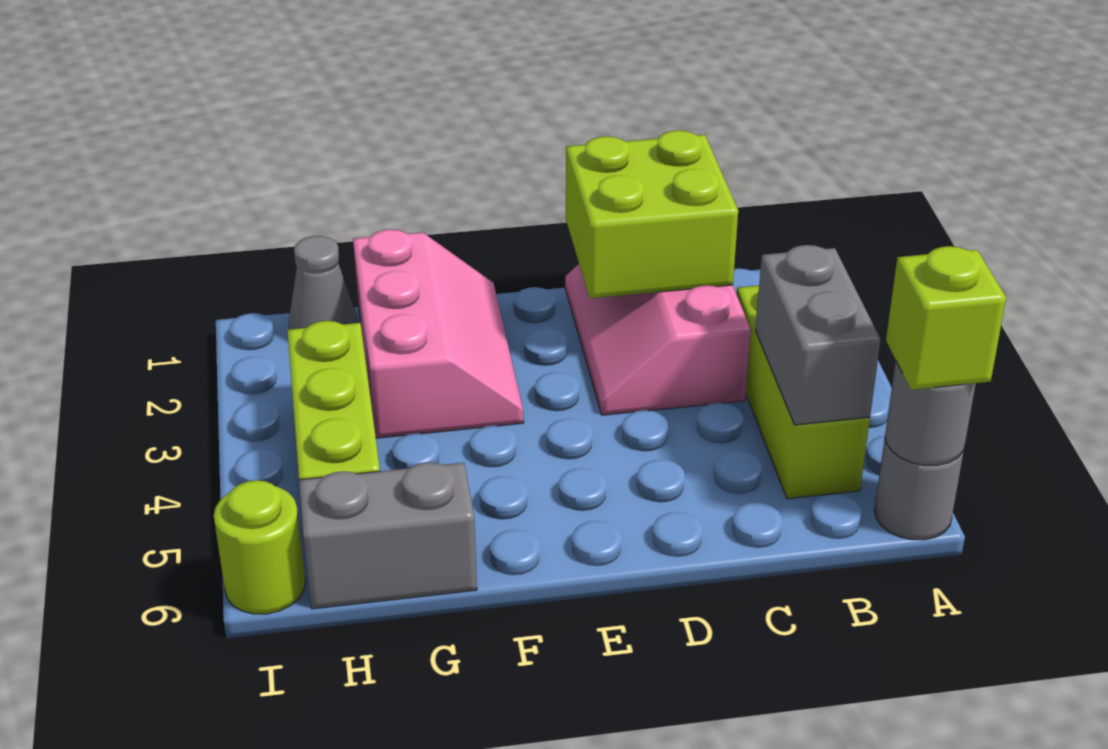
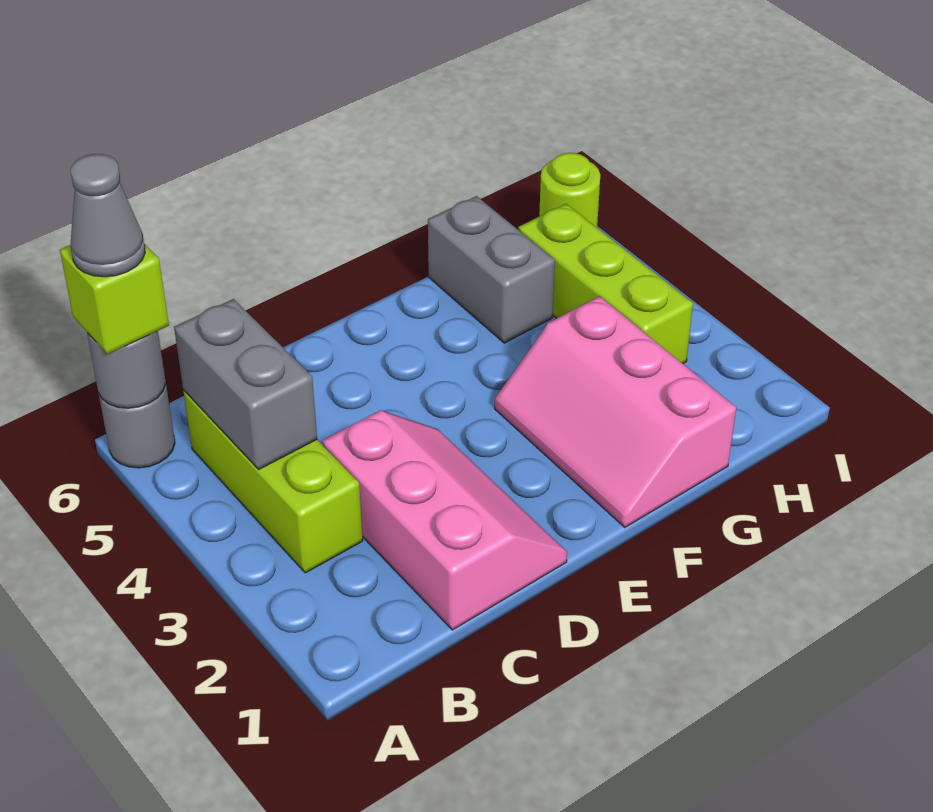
lime 2x2 brick [566,130,738,298] -> none
grey 1x2 brick [299,462,477,609] -> grey 1x2 brick turned to [428,196,555,343]
grey 1x1 cone [289,236,357,329] -> grey 1x1 cone moved to [71,154,145,277]

